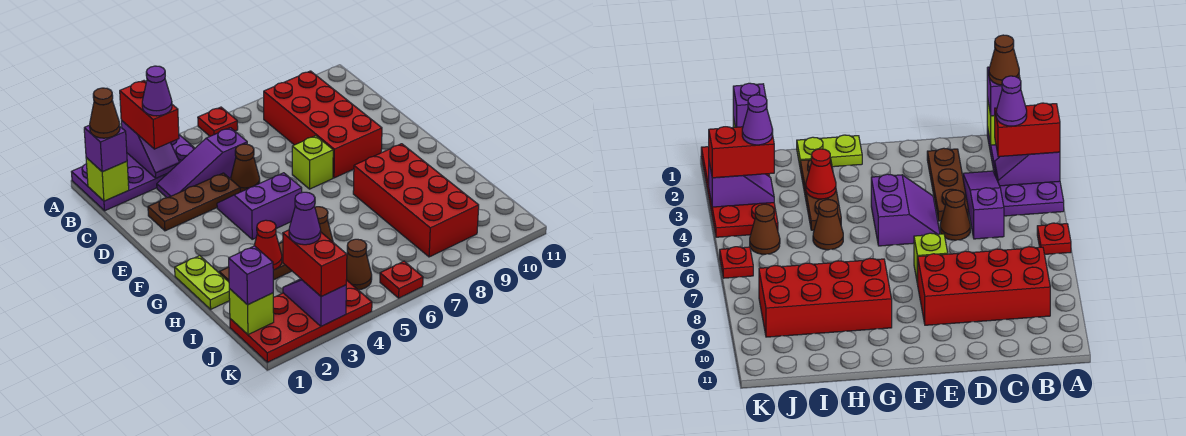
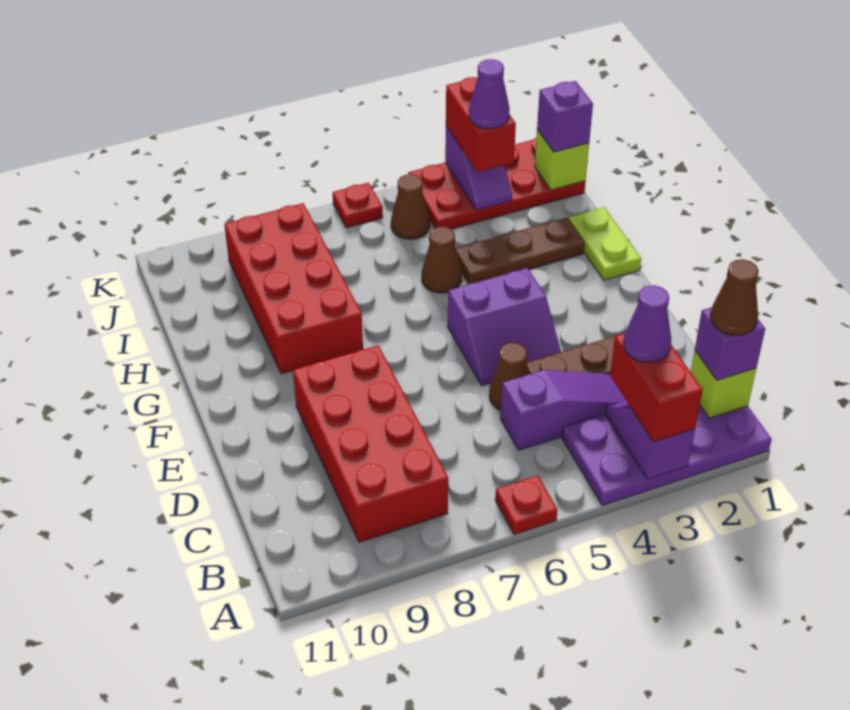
lime 1x1 brick [292,136,333,189] -> none
red 1x1 cone [254,220,282,270] -> none

